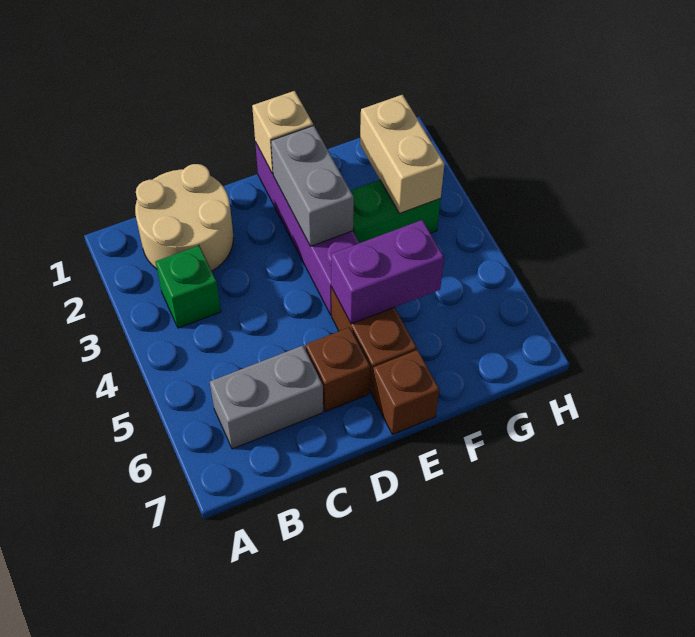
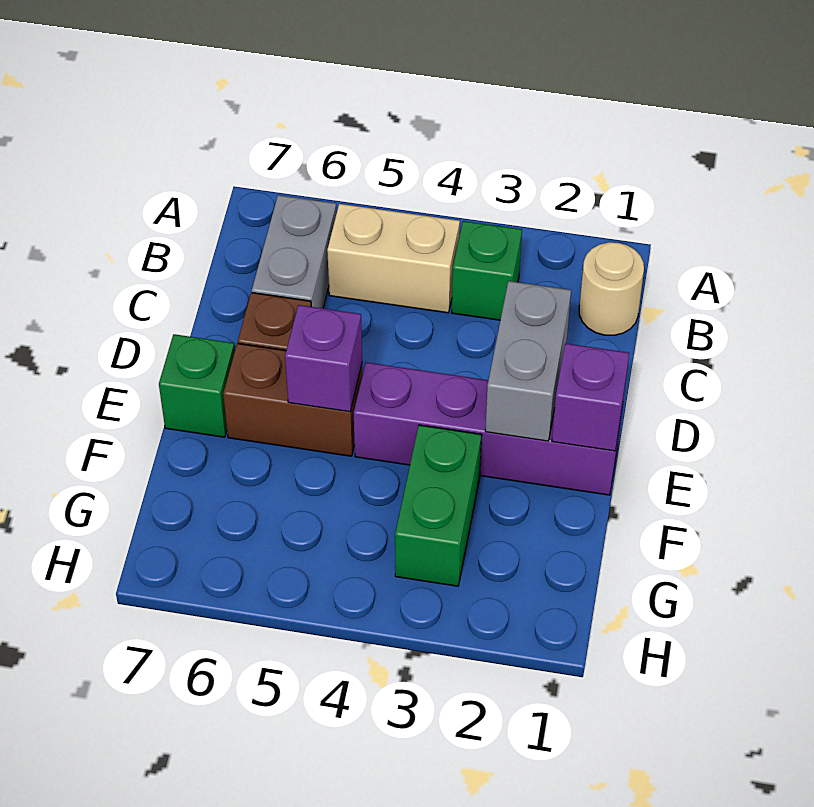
tan 2x2 round brick [135,164,233,271] -> tan 1x1 round brick [579,242,644,335]
tan 1x1 brick [252,91,313,174] -> purple 1x1 brick [552,343,629,451]
grey 1x2 brick [271,126,354,246] -> grey 1x2 brick turned to [485,281,571,441]
purple 1x2 brick [331,220,444,324] -> purple 1x1 brick [285,305,362,412]
brown 1x1 brick [372,350,440,435] -> green 1x1 brick [159,334,235,437]
tan 1x2 brick [360,95,445,213] -> tan 1x2 brick moved to [327,204,460,313]

